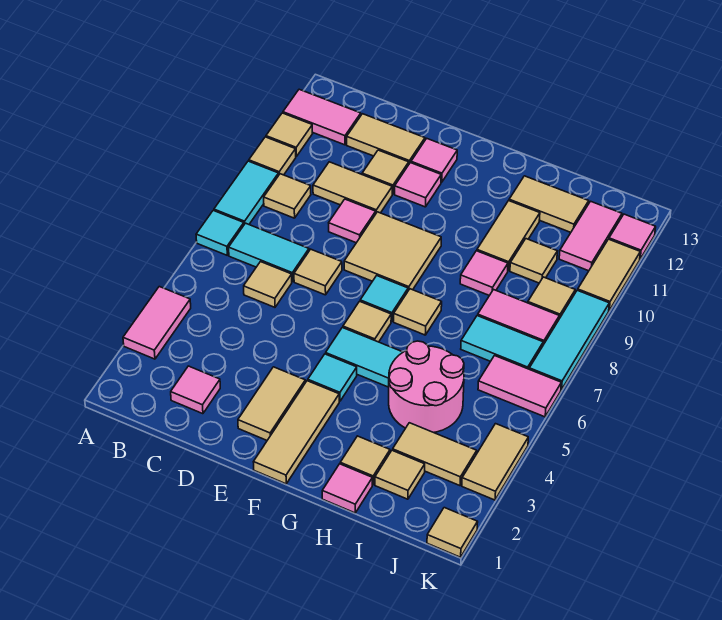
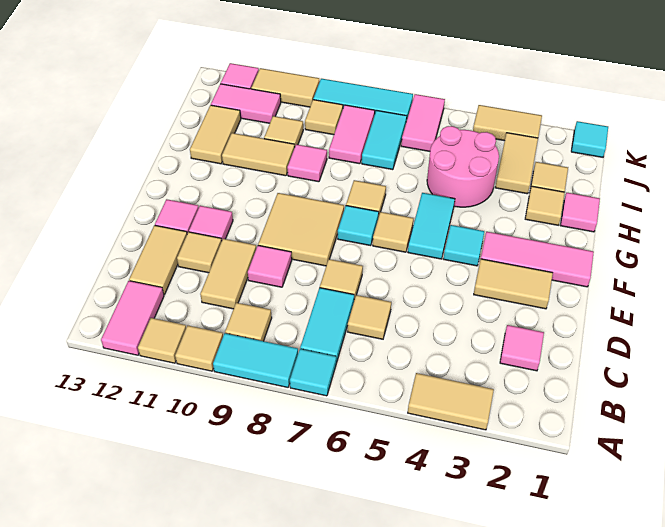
pink 1x2 tile [123,287,191,359] -> tan 1x2 tile [408,373,494,430]
tan 1x3 tile [254,381,339,484] -> pink 1x3 tile [481,232,594,287]
tan 1x1 tile [427,508,478,557] -> cyan 1x1 tile [571,121,608,157]

